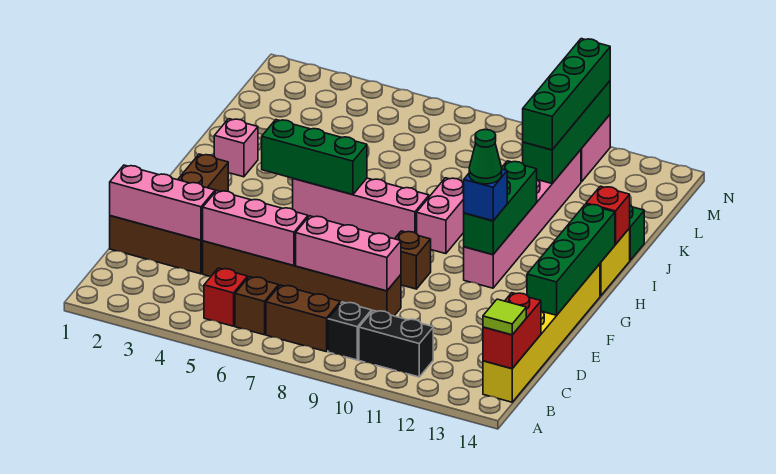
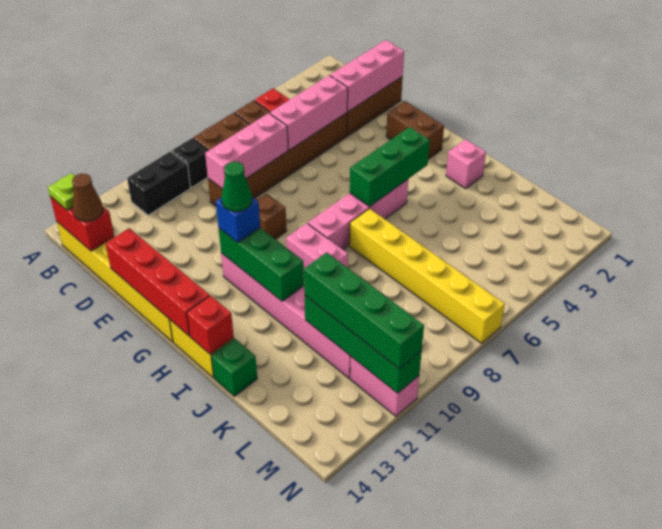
lime 1x1 tile [483,299,526,335] -> lime 1x1 plate [48,173,75,210]
none -> brown 1x1 cone [72,174,103,221]
green 1x4 brick [527,204,615,315] -> red 1x4 brick [106,228,210,336]
none -> yellow 1x6 brick [349,209,505,343]

